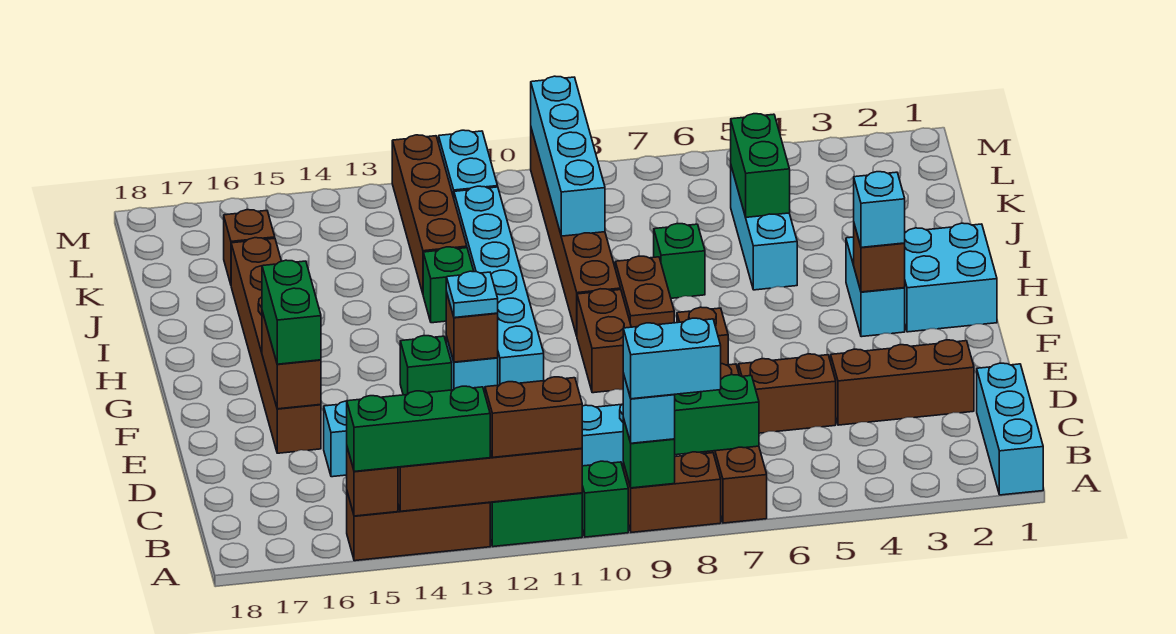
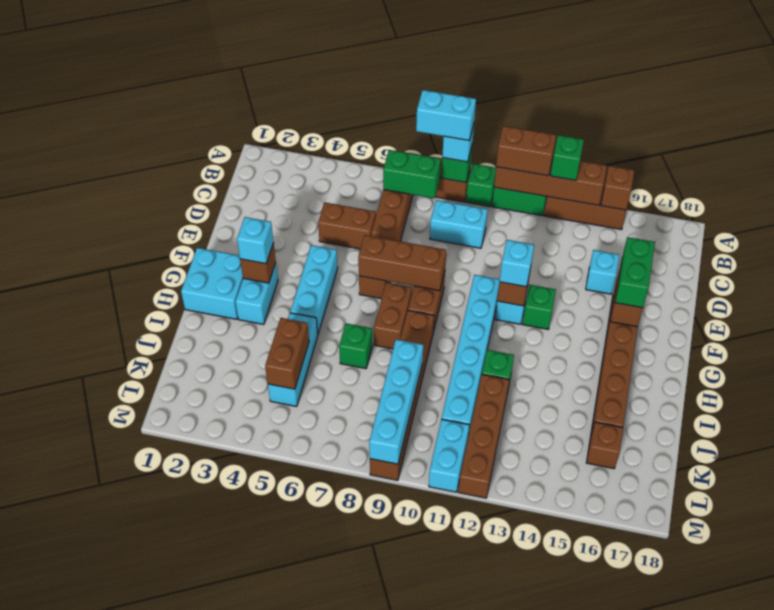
cyan 1x3 brick [977,363,1043,495] -> cyan 1x3 brick moved to [290,245,338,333]
green 1x3 brick [347,386,490,471] -> green 1x1 brick [550,135,584,180]
brown 1x3 brick [831,340,974,425] -> brown 1x3 brick moved to [358,235,446,291]
cyan 1x1 plate [446,271,498,318] -> cyan 1x1 brick [500,240,534,287]
green 1x2 brick [731,114,790,217] -> brown 1x2 brick [265,318,309,389]

